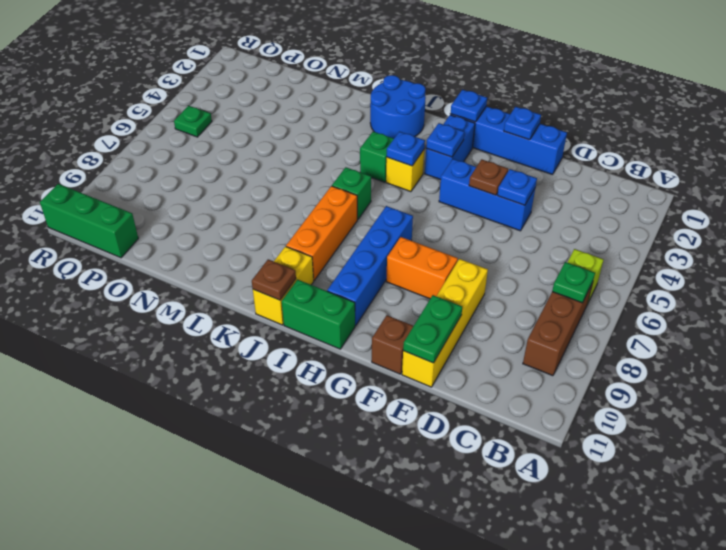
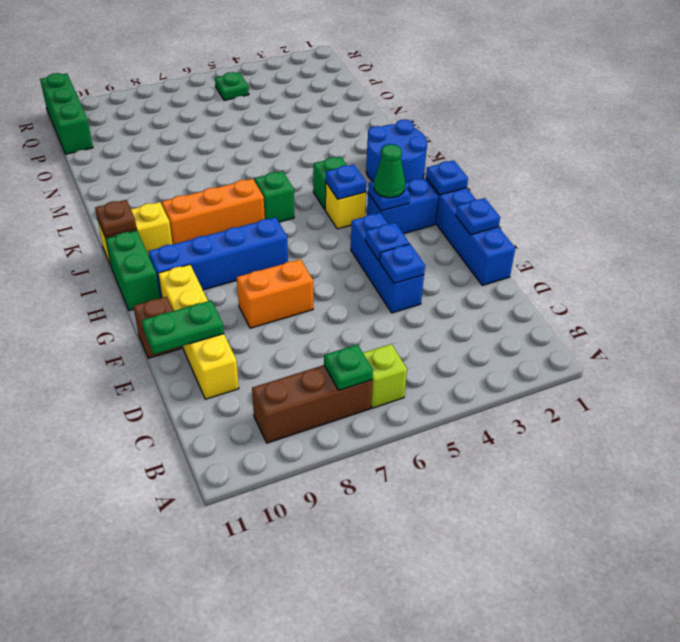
yellow 1x4 brick [402,259,488,387] -> yellow 1x4 brick turned to [158,264,239,399]
brown 1x1 plate [469,159,508,195] -> blue 1x1 plate [365,223,409,261]
orange 1x2 brick [386,237,458,299] -> orange 1x2 brick turned to [237,259,313,328]
none -> green 1x1 cone [374,144,405,198]

